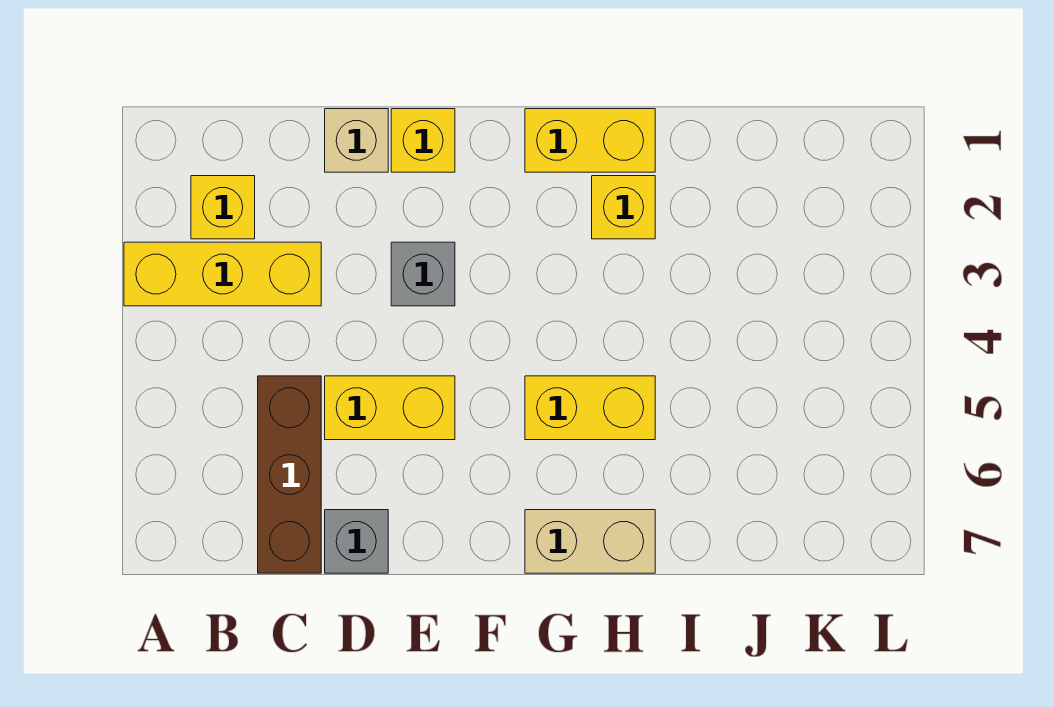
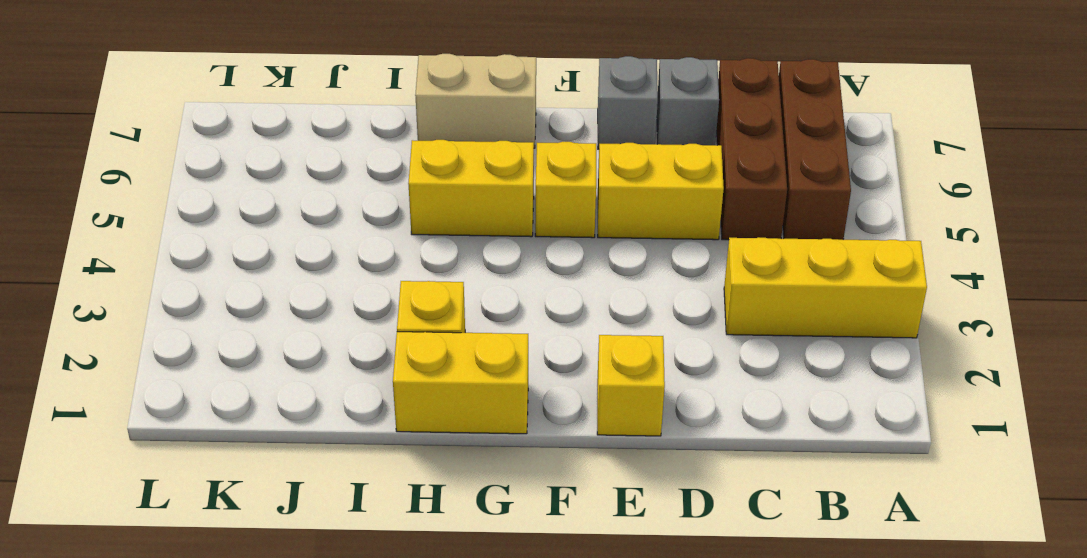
yellow 1x1 brick [191,176,255,239] -> yellow 1x1 brick moved to [535,142,596,238]
none -> brown 1x3 brick [779,59,851,240]
tan 1x1 brick [325,109,388,172] -> none
grey 1x1 brick [391,242,455,306] -> grey 1x1 brick moved to [598,56,658,149]

